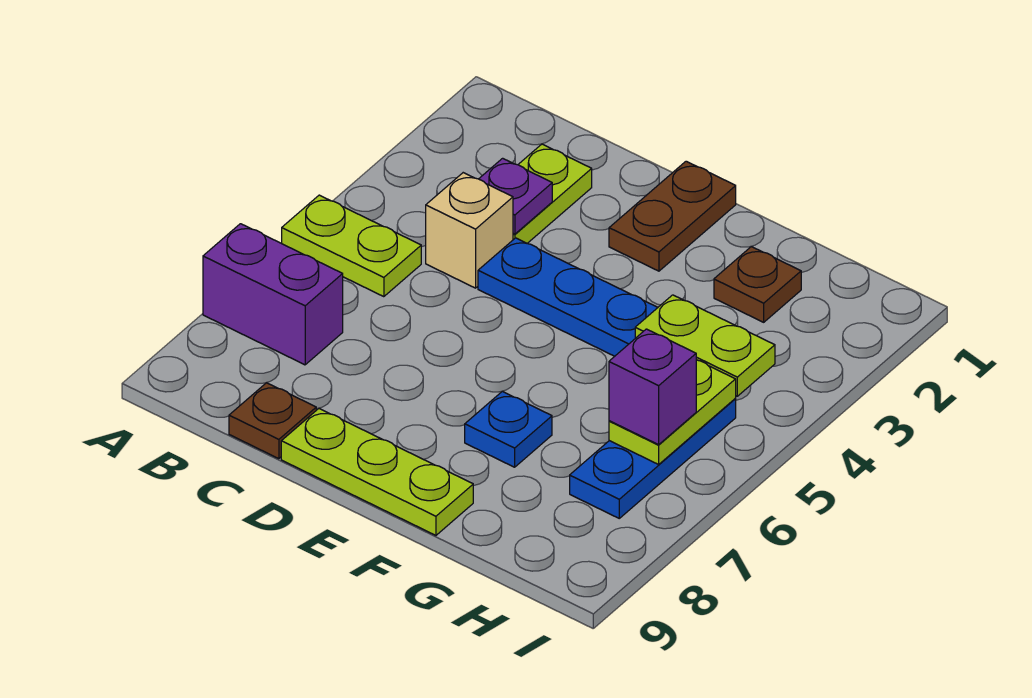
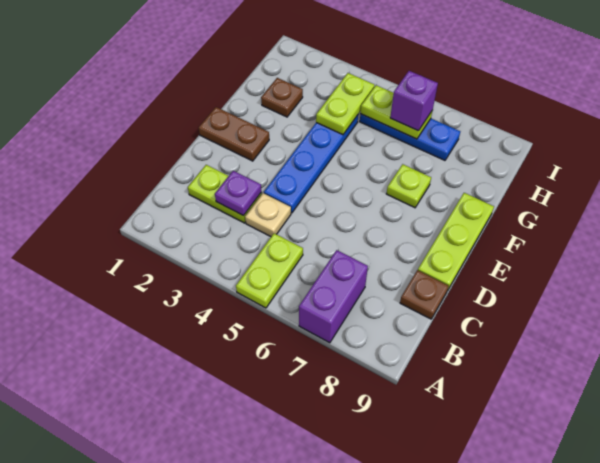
tan 1x1 brick [426,173,513,288] -> tan 1x1 plate [245,193,291,237]
blue 1x1 plate [465,391,552,467] -> lime 1x1 plate [386,164,431,208]

